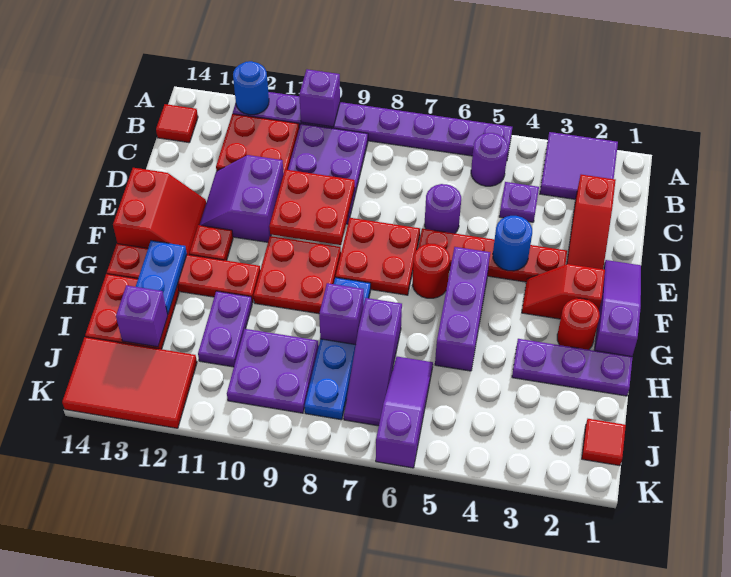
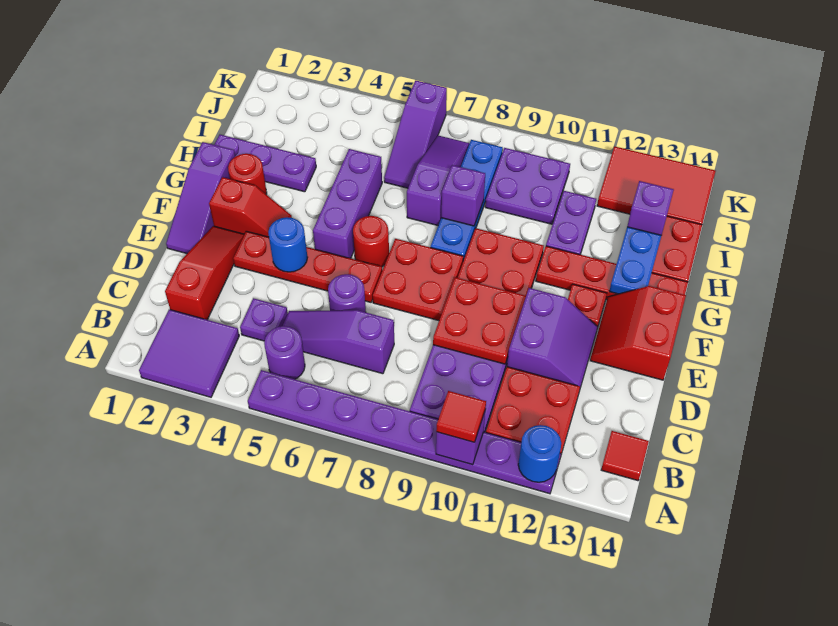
none -> purple 1x3 slope [283,310,394,374]
red 1x1 tile [582,419,626,466] -> red 1x1 tile moved to [436,391,486,442]

